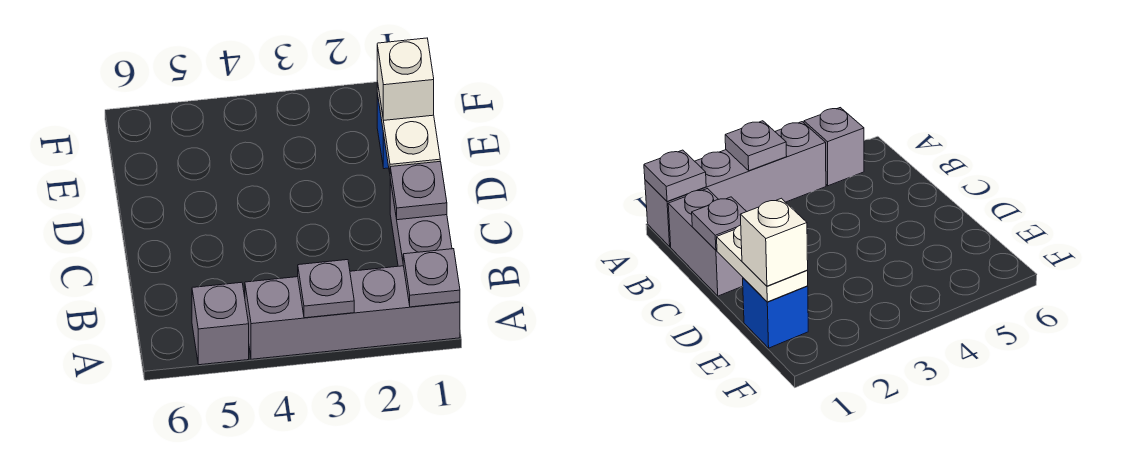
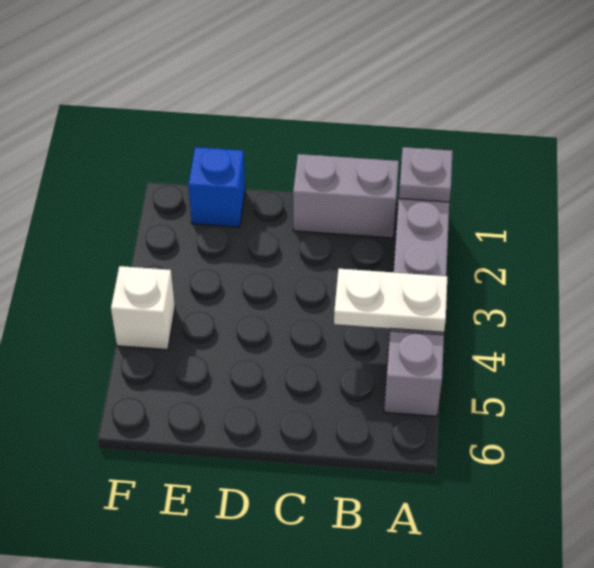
grey 1x1 plate [298,260,354,318] -> none
grey 1x1 plate [390,161,447,220] -> none
white 1x2 plate [377,81,440,172] -> white 1x2 plate moved to [334,269,447,332]
white 1x1 brick [377,38,434,121] -> white 1x1 brick moved to [111,266,175,350]

